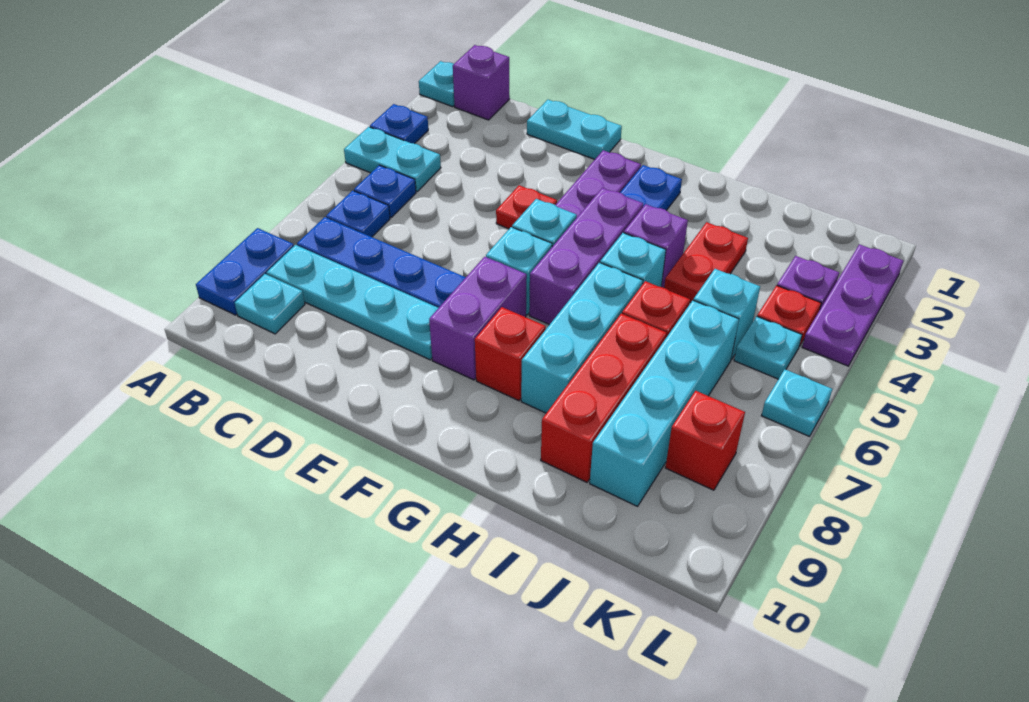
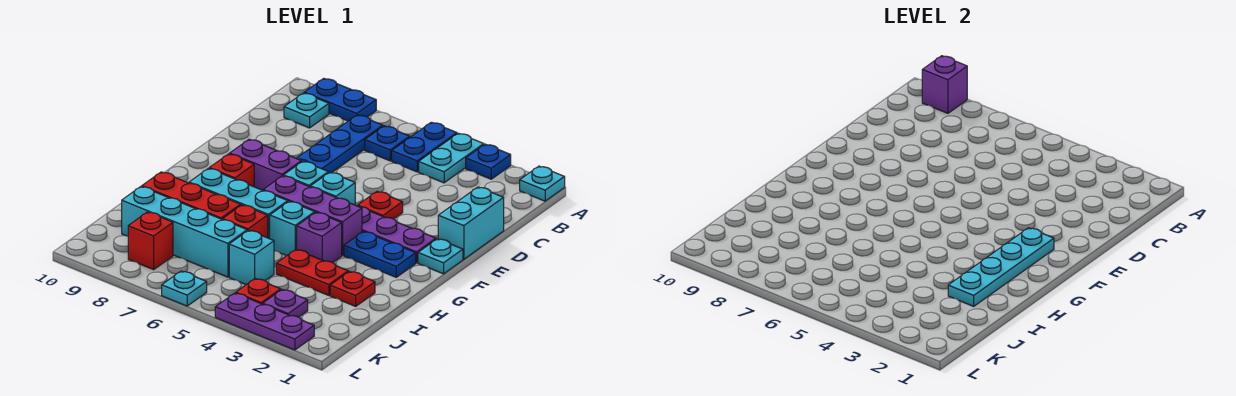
purple 1x1 brick [453,45,510,120] -> purple 1x1 brick moved to [922,56,967,113]
blue 1x1 plate [354,165,416,217] -> blue 1x2 plate [392,122,457,172]
cyan 1x4 plate [267,245,438,360] -> cyan 1x4 plate moved to [948,228,1054,306]
cyan 1x2 plate [527,100,622,159] -> cyan 1x2 brick [438,187,504,259]
none -> red 1x1 plate [330,271,375,306]
cyan 1x1 plate [734,317,802,379] -> cyan 1x1 plate moved to [418,239,463,274]

